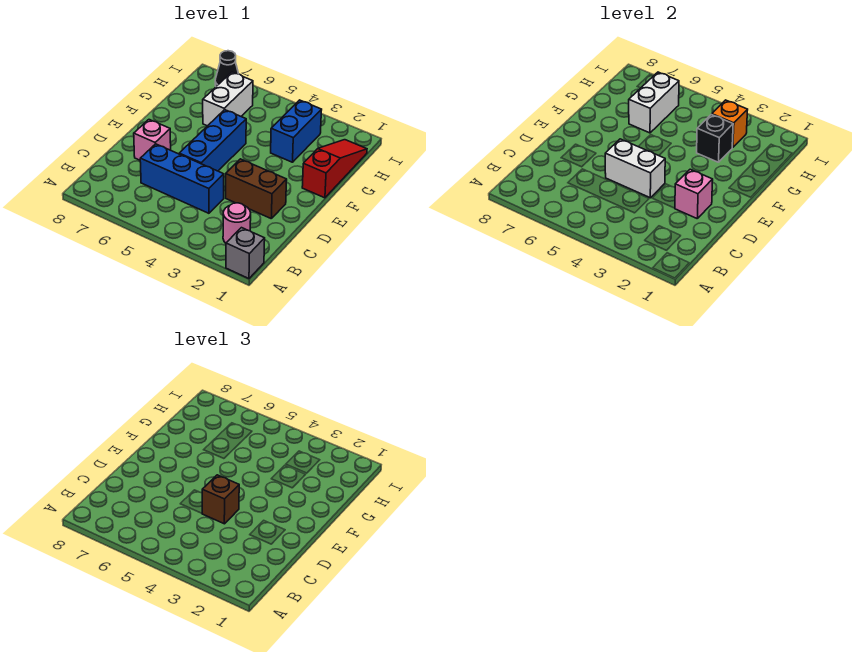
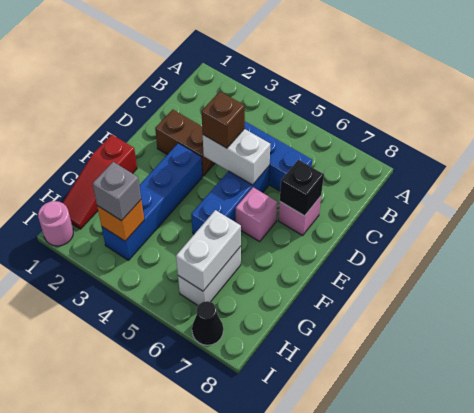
grey 1x1 brick [226,228,265,279] -> grey 1x1 brick moved to [93,162,141,221]
pink 1x1 round brick [223,203,251,243] -> pink 1x1 round brick moved to [38,201,73,246]
pink 1x1 brick [675,169,713,218] -> pink 1x1 brick moved to [236,187,278,242]
blue 1x2 brick [271,100,322,162] -> blue 1x4 brick [102,143,203,260]
black 1x1 brick [697,114,733,162] -> black 1x1 brick moved to [280,160,324,216]

